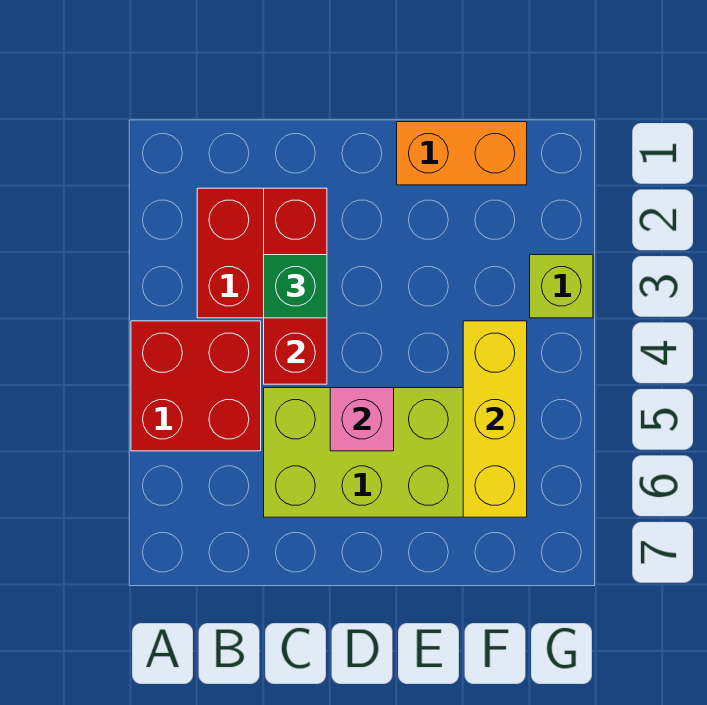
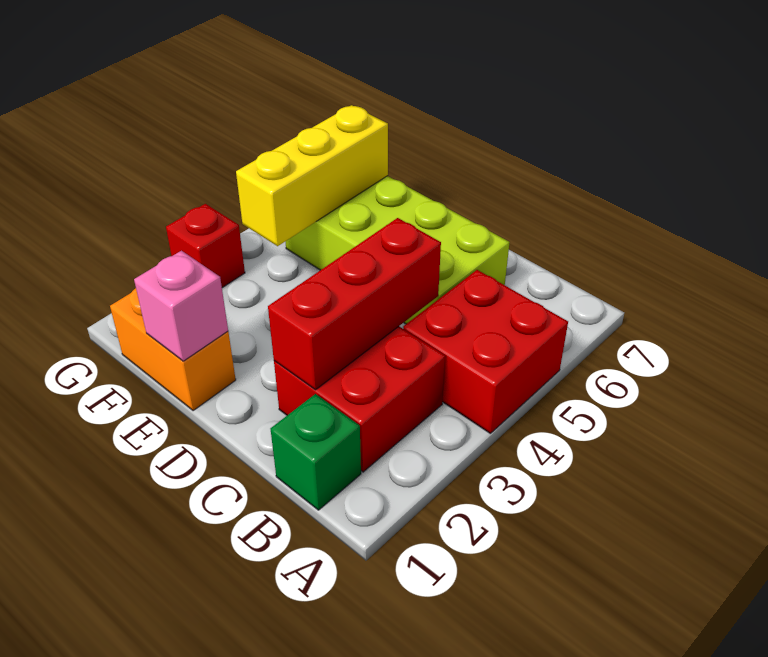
green 1x1 brick [264,255,327,318] -> green 1x1 brick moved to [271,394,361,510]
pink 1x1 brick [330,388,394,451] -> pink 1x1 brick moved to [134,251,228,361]
lime 1x1 brick [530,255,593,318] -> red 1x1 brick [166,204,245,288]

